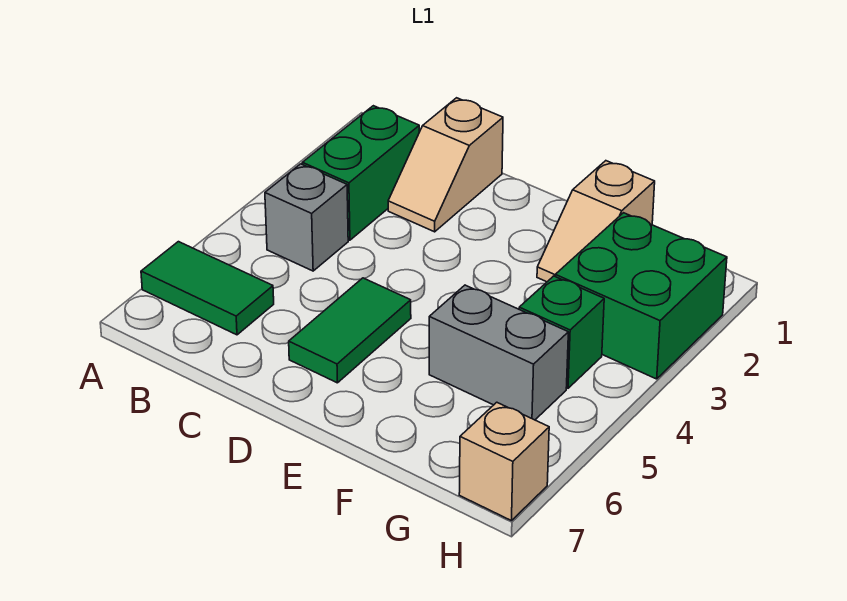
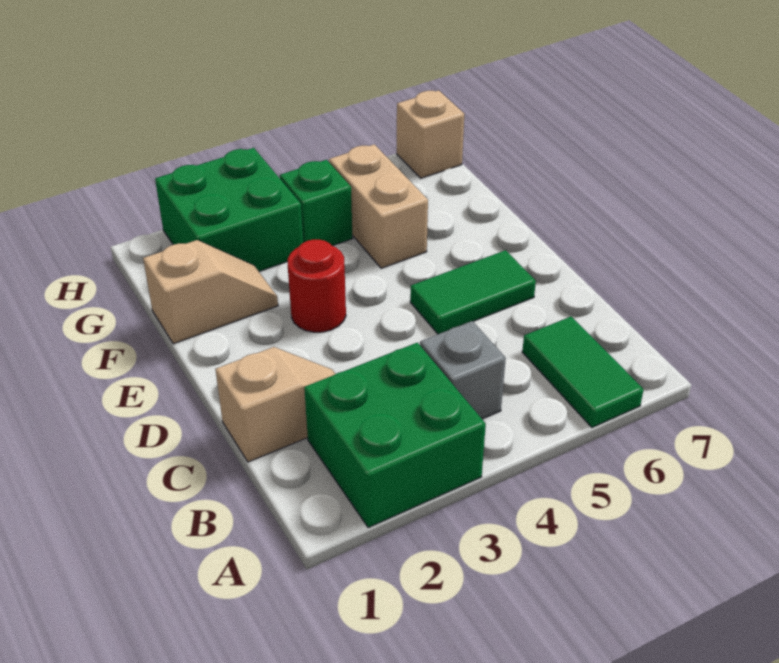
green 1x2 brick [302,106,419,240] -> green 2x2 brick [304,343,486,528]
none -> red 1x1 round brick [288,240,346,332]
grey 1x2 brick [429,285,568,420] -> tan 1x2 brick [329,144,428,268]

